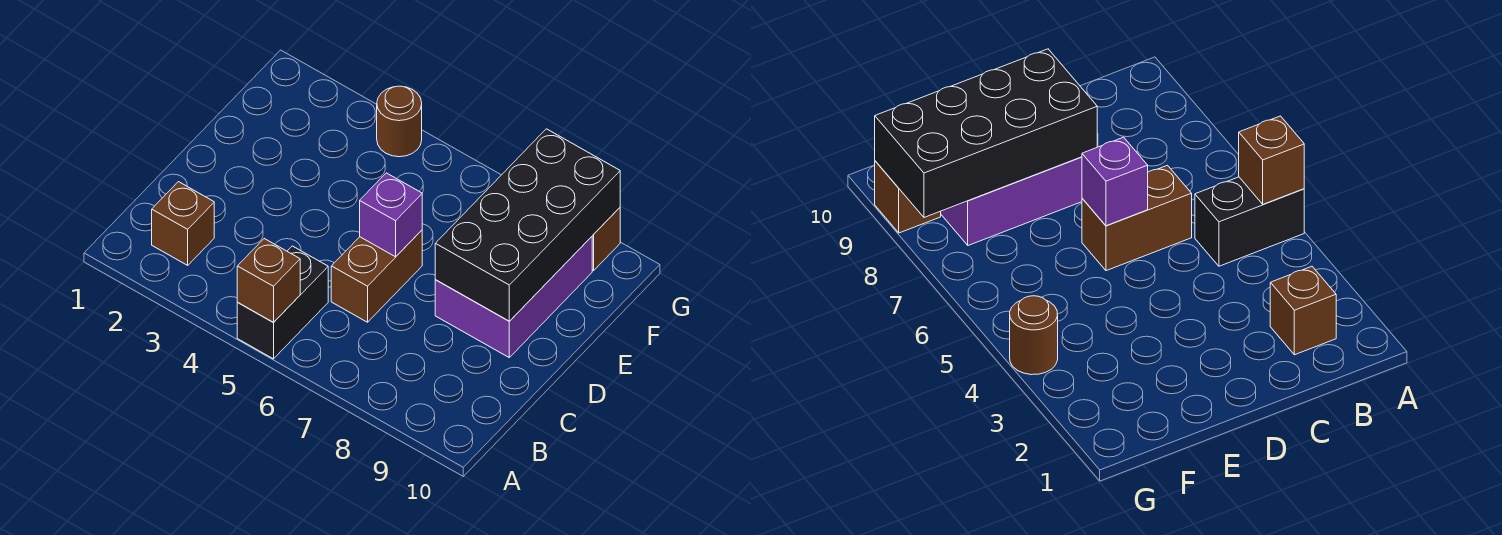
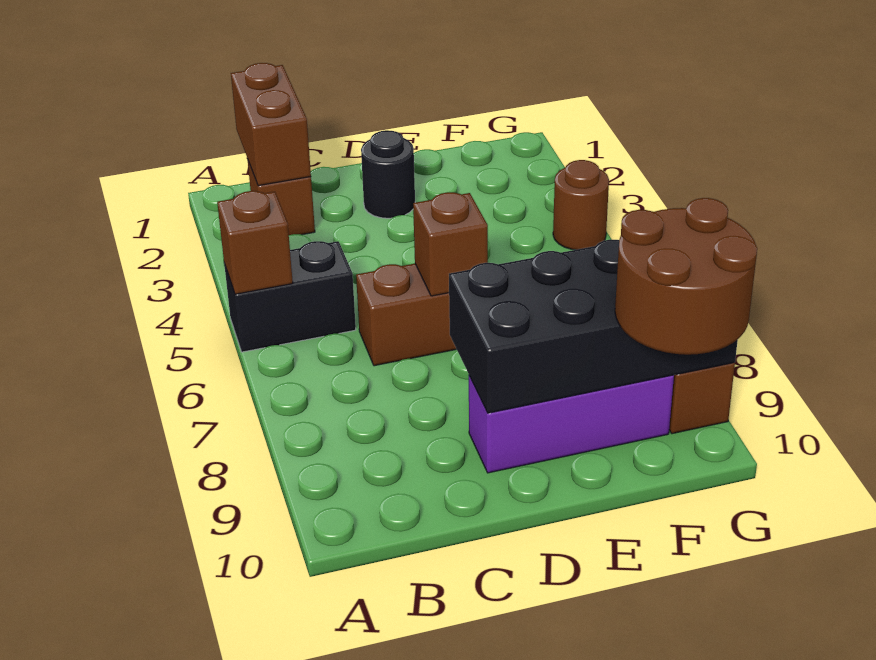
none -> brown 1x2 brick [231,63,311,186]
none -> black 1x1 round brick [361,130,415,218]
purple 1x1 brick [360,173,422,257] -> brown 1x1 brick [413,192,488,296]
purple 2x3 brick [435,237,592,357] -> purple 1x3 brick [469,375,674,473]
none -> brown 2x2 round brick [615,198,757,355]

